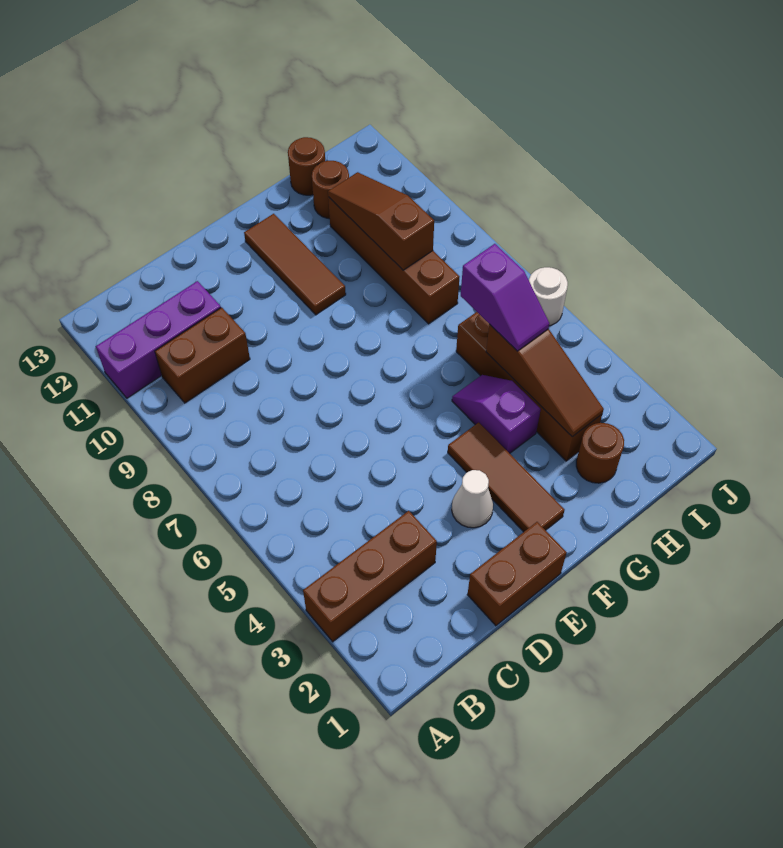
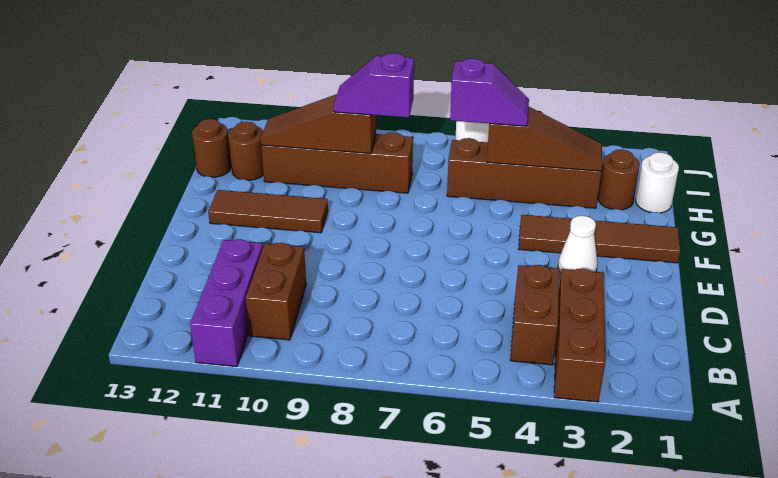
brown 1x2 brick [467,522,567,626] -> brown 1x2 brick moved to [510,265,559,365]
brown 1x3 tile [448,422,565,532] -> brown 1x4 tile [519,215,680,263]
purple 1x2 slope [452,375,541,453] -> purple 1x2 slope moved to [334,53,414,118]
none -> white 1x1 round brick [636,152,679,213]

